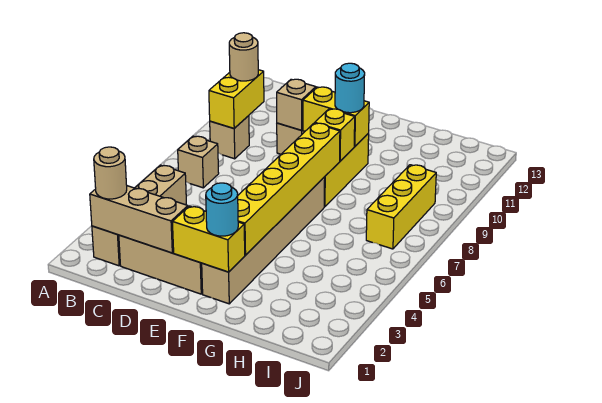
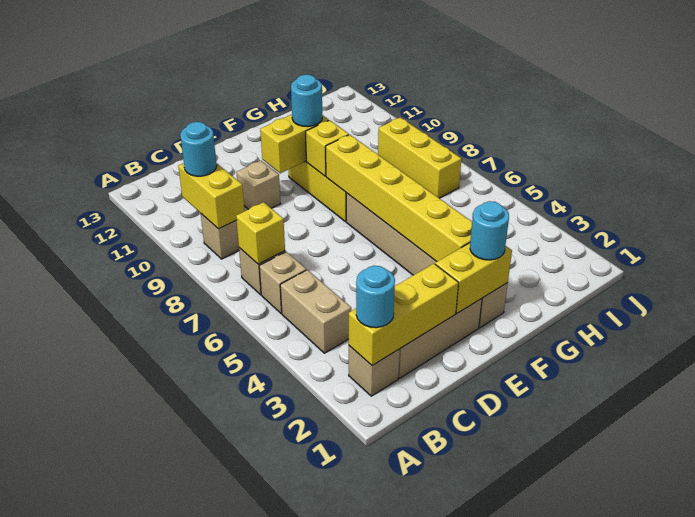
tan 1x3 brick [90,186,188,253] -> yellow 1x3 brick [349,264,458,366]
tan 1x1 round brick [94,147,127,199] -> cyan 1x1 round brick [356,266,395,328]
none -> yellow 1x1 brick [236,202,285,264]
tan 1x1 round brick [229,33,258,81] -> cyan 1x1 round brick [180,122,217,176]
tan 1x1 brick [277,79,316,130] -> tan 1x1 brick moved to [259,252,306,313]

